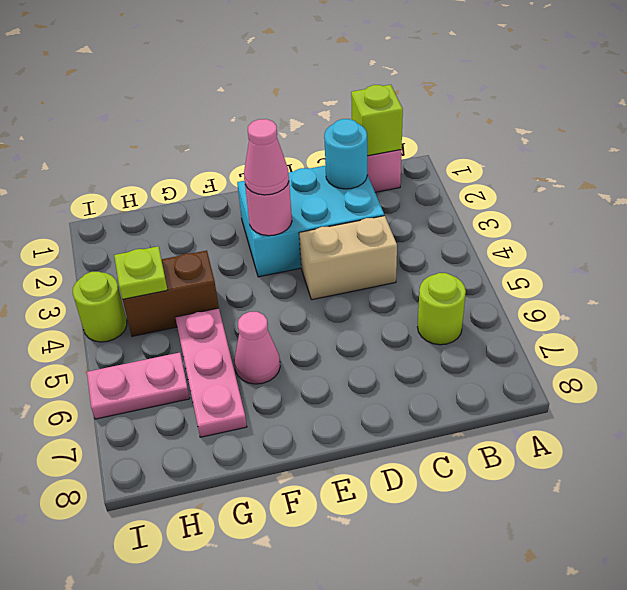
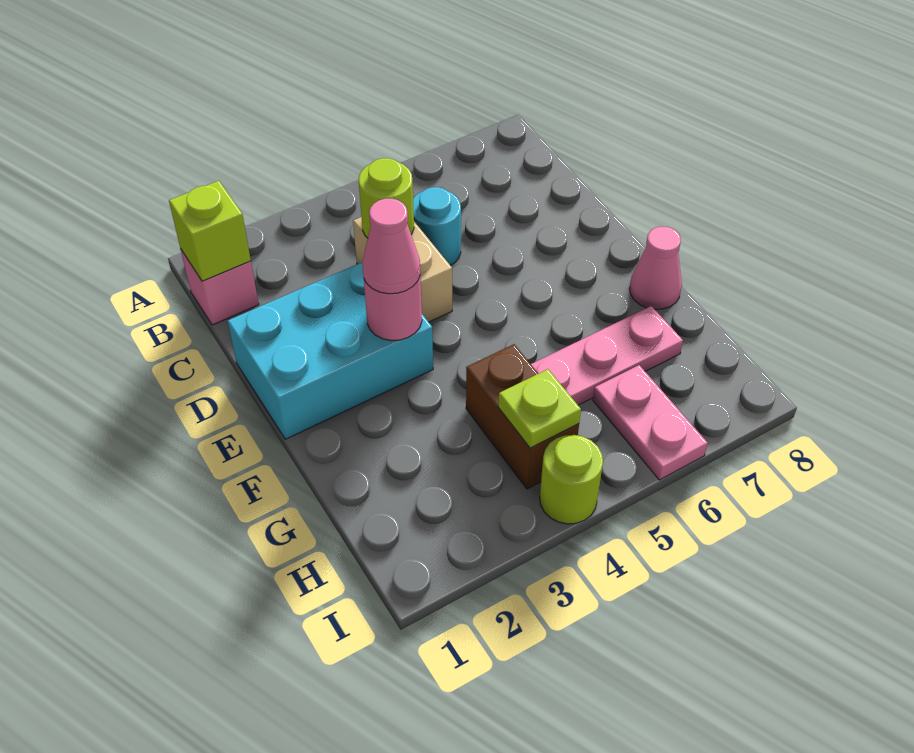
lime 1x1 round brick [418,273,466,345] -> lime 1x1 round brick moved to [359,158,414,238]
cyan 2x3 brick [237,165,384,277] -> cyan 2x3 brick turned to [228,262,433,439]
cyan 1x1 round brick [324,119,367,189] -> cyan 1x1 round brick moved to [413,187,461,265]
pink 1x1 cone [234,312,280,384] -> pink 1x1 cone moved to [629,227,682,309]

